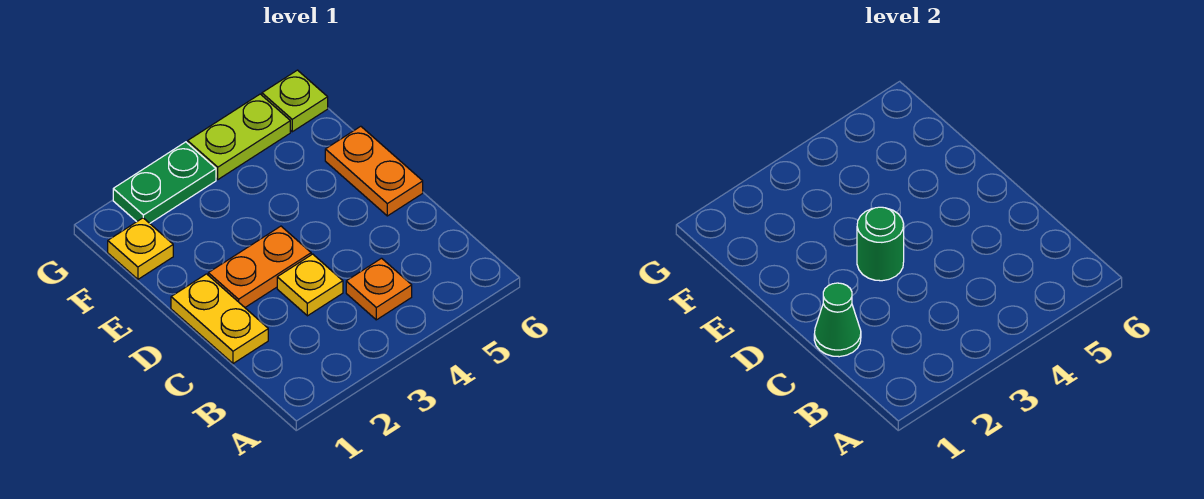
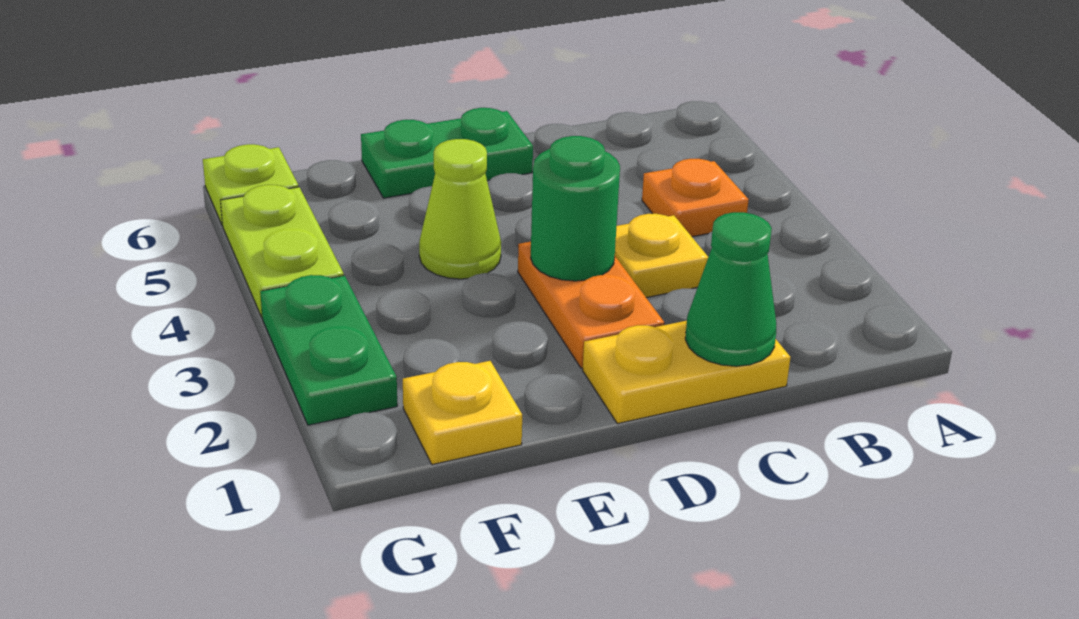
orange 1x2 plate [325,126,423,216] -> green 1x2 plate [361,108,533,198]
none -> lime 1x1 cone [419,139,501,279]

